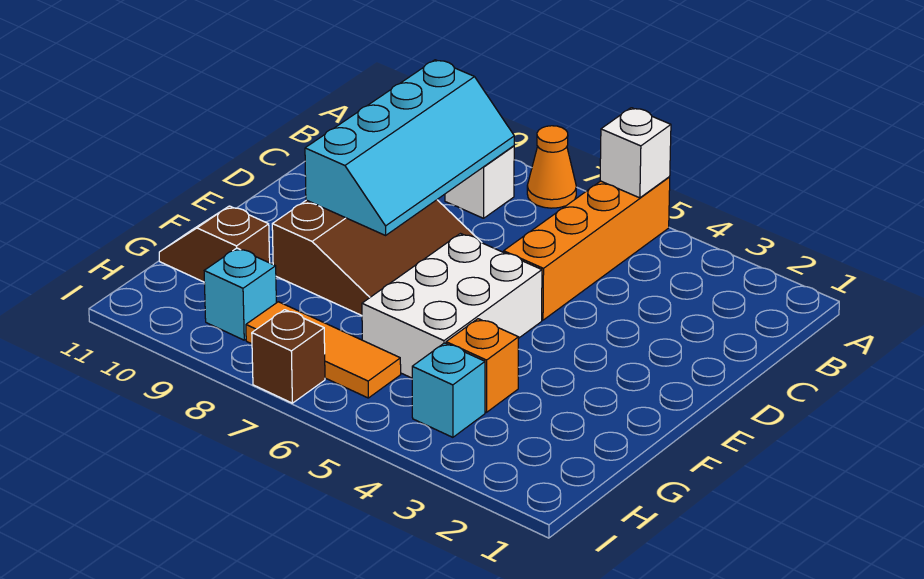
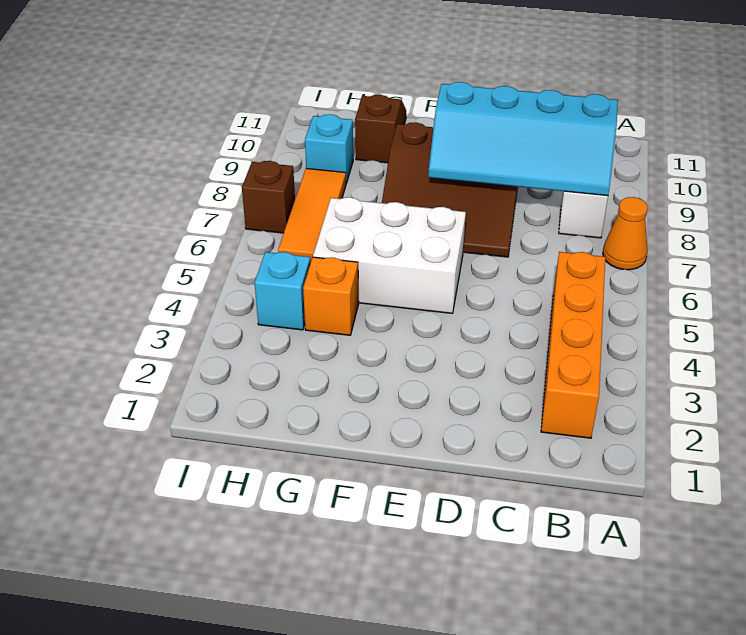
orange 1x4 brick [504,177,670,320] -> orange 1x4 brick turned to [541,252,605,438]
white 1x1 brick [600,108,671,198] -> none

